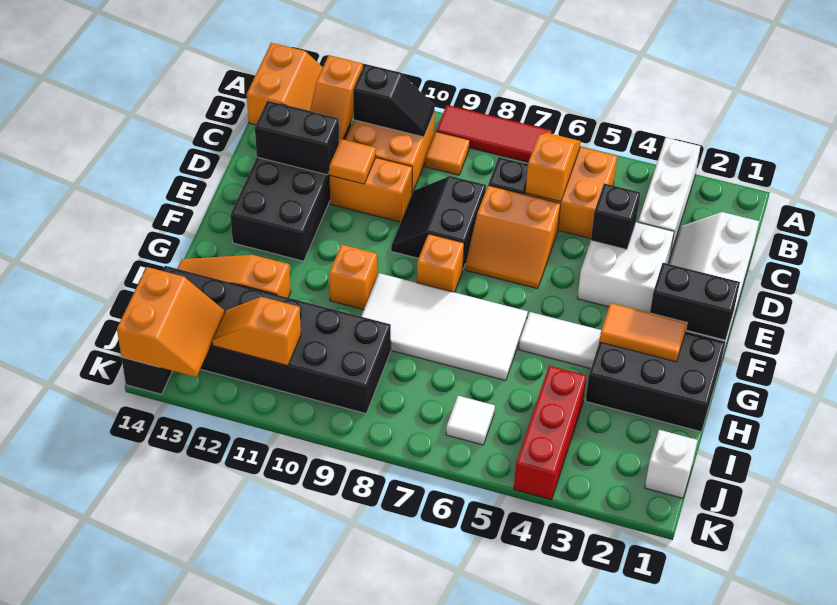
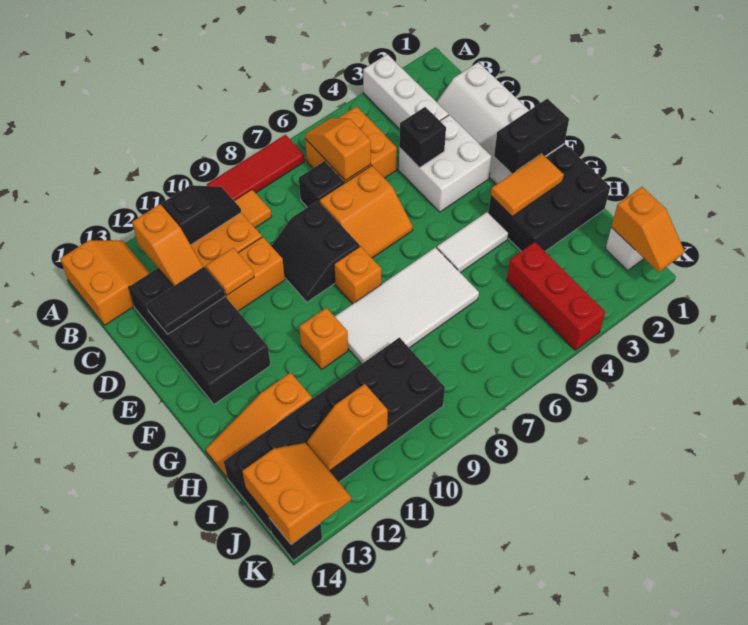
black 1x2 brick [255,101,340,175] -> black 1x2 tile [147,267,225,334]
none -> orange 1x2 slope [611,187,684,272]
white 1x1 tile [446,396,495,445] -> none

